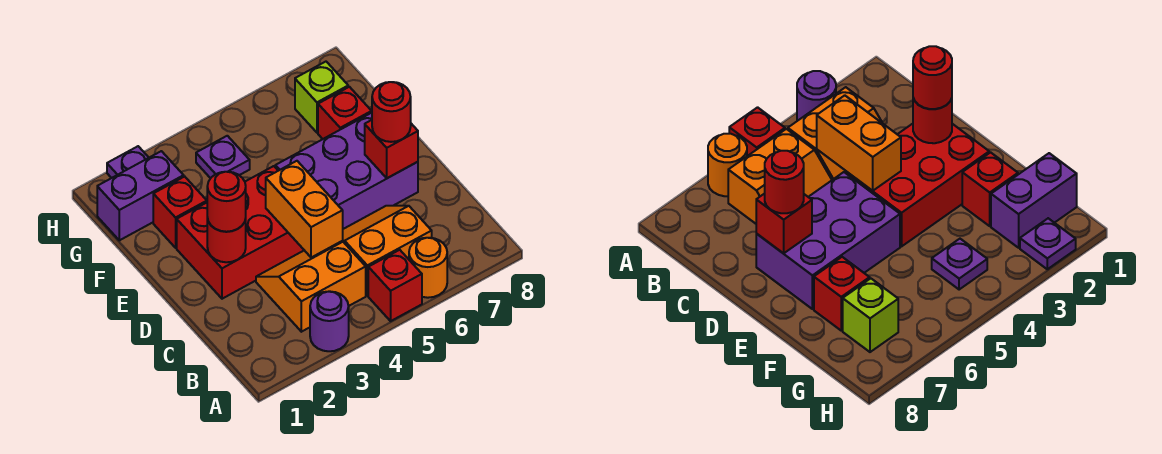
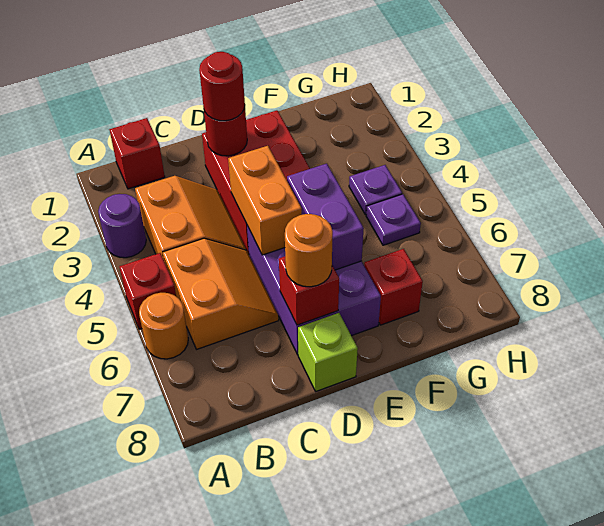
orange 1x2 brick [266,161,343,258] -> orange 1x2 brick turned to [228,146,302,255]
red 1x1 round brick [372,82,411,142] -> orange 1x1 round brick [285,214,333,287]
red 1x1 brick [153,177,207,248] -> red 1x1 brick moved to [109,118,165,189]
purple 1x2 brick [97,151,184,240] -> purple 1x2 brick moved to [287,164,364,270]
lime 1x1 brick [295,62,348,133] -> lime 1x1 brick moved to [298,313,358,391]
purple 1x1 plate [107,146,149,178] -> purple 1x1 plate moved to [366,194,421,245]

